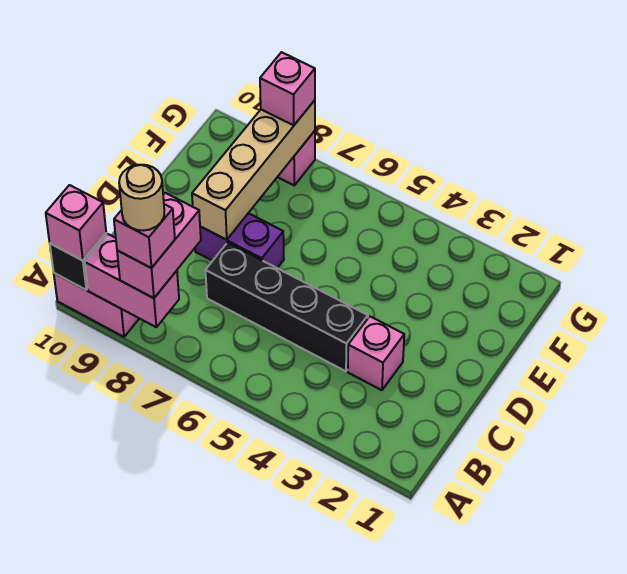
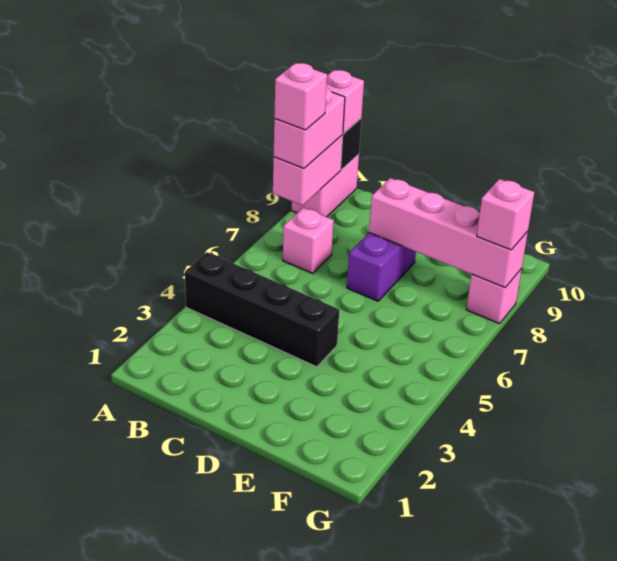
pink 1x2 brick [117,193,201,298] -> pink 1x2 brick turned to [274,87,345,168]
tan 1x1 round brick [119,165,164,231] -> none
pink 1x1 brick [348,316,404,390] -> pink 1x1 brick moved to [283,208,334,273]
black 1x4 brick [205,243,368,371] -> black 1x4 brick turned to [185,252,339,367]
tan 1x4 brick [192,100,315,240] -> pink 1x4 brick [369,178,528,288]

